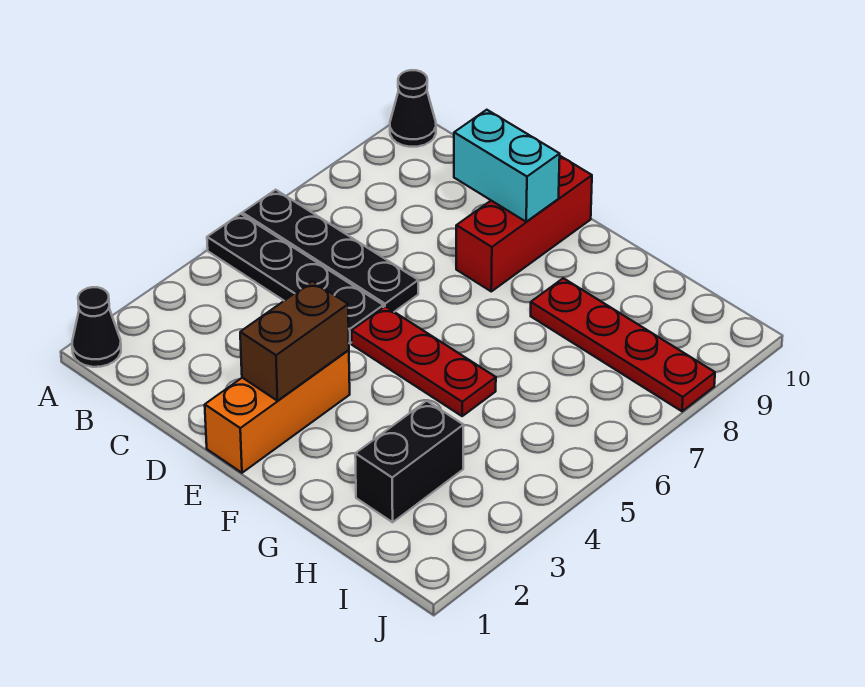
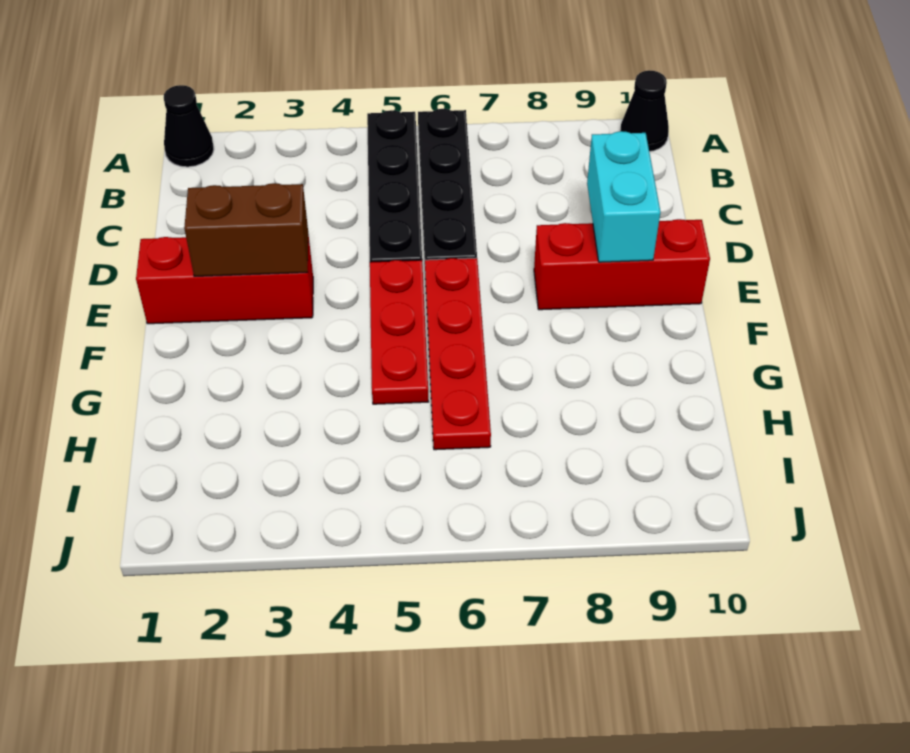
orange 1x3 brick [205,350,350,473] -> red 1x3 brick [136,234,313,324]
red 1x4 plate [531,278,715,411] -> red 1x4 plate moved to [425,258,491,450]
black 1x2 brick [355,401,464,522] -> none

